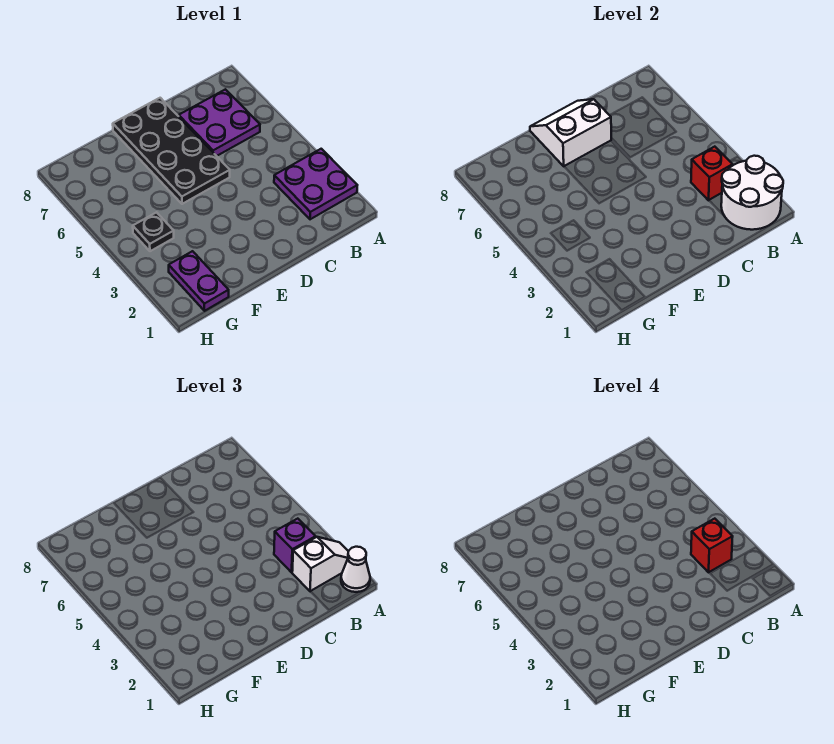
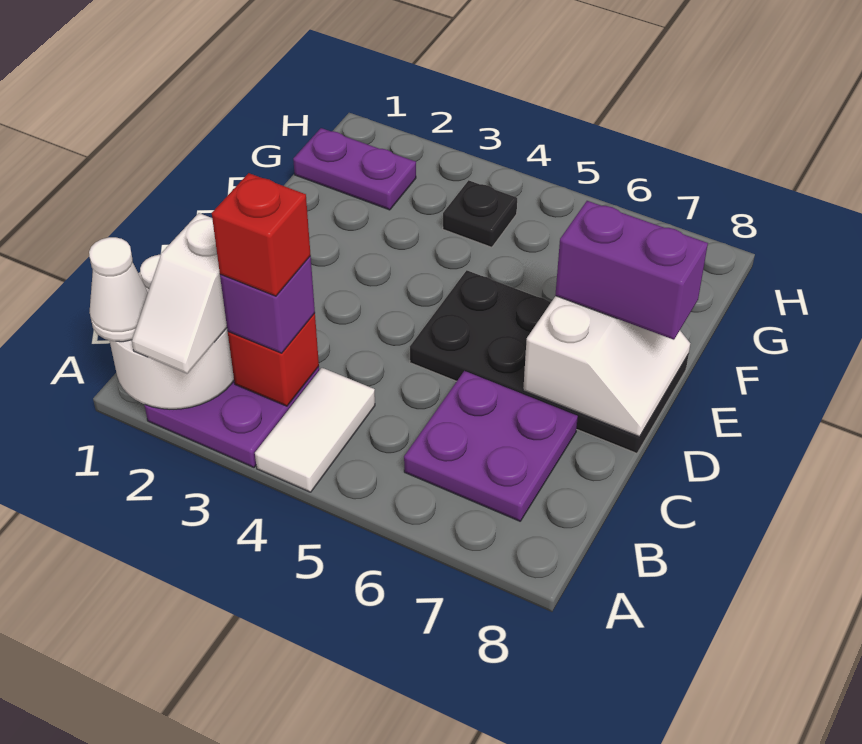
none -> white 1x2 tile [255,368,375,492]
none -> purple 1x2 brick [555,201,708,340]

